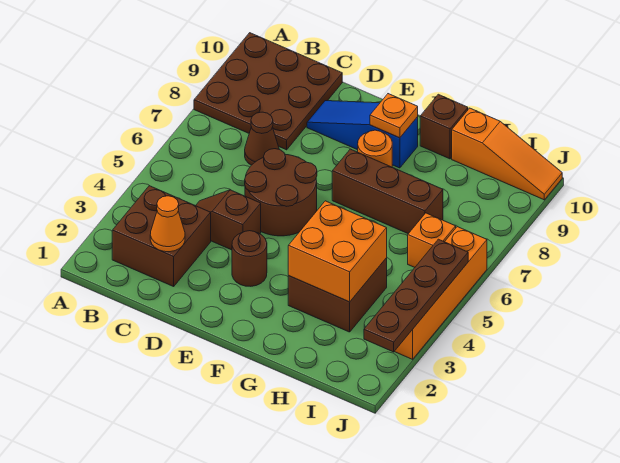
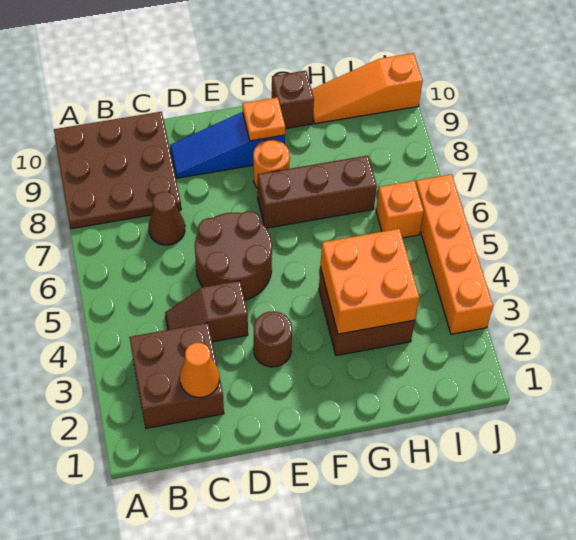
orange 1x3 slope [452,108,562,200] -> orange 1x3 slope turned to [312,53,423,124]
brown 1x4 plate [364,239,468,352] -> none

